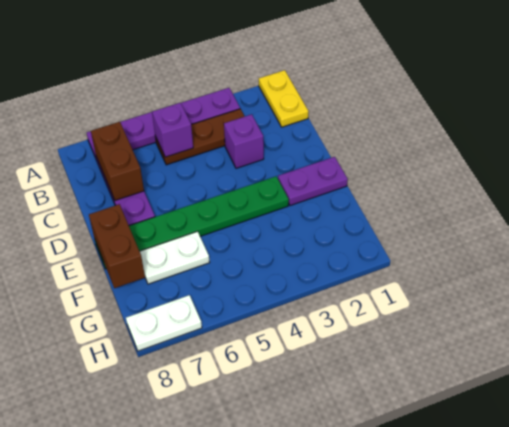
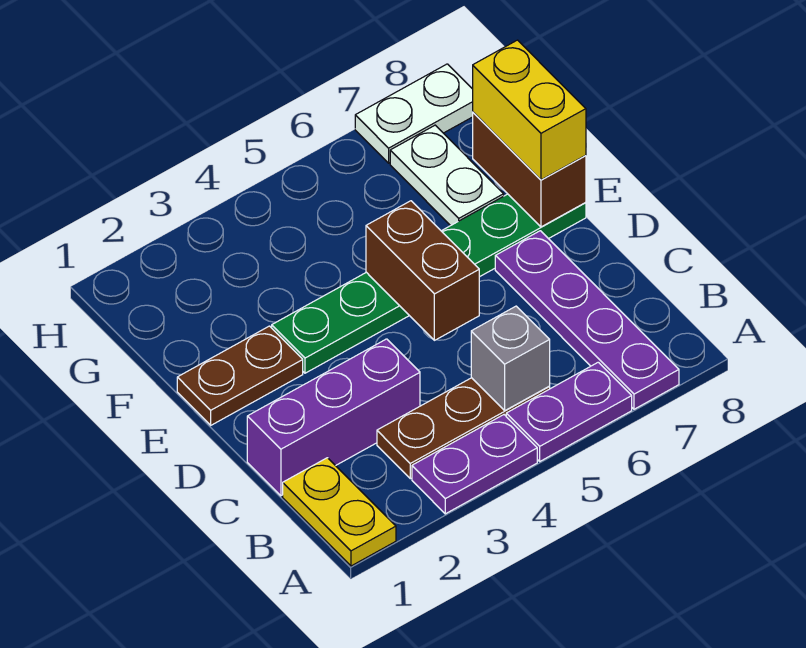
purple 1x1 brick [152,103,193,157] -> grey 1x1 brick [471,306,550,411]
brown 1x2 brick [91,122,144,200] -> brown 1x2 brick moved to [366,201,479,340]
purple 1x1 brick [224,114,264,168] -> purple 1x3 brick [247,339,420,496]
purple 1x2 plate [278,157,348,206] -> brown 1x2 plate [177,326,303,425]
none -> yellow 1x2 brick [473,40,586,180]
white 1x2 plate [140,231,210,284] -> white 1x2 plate turned to [390,125,504,226]

